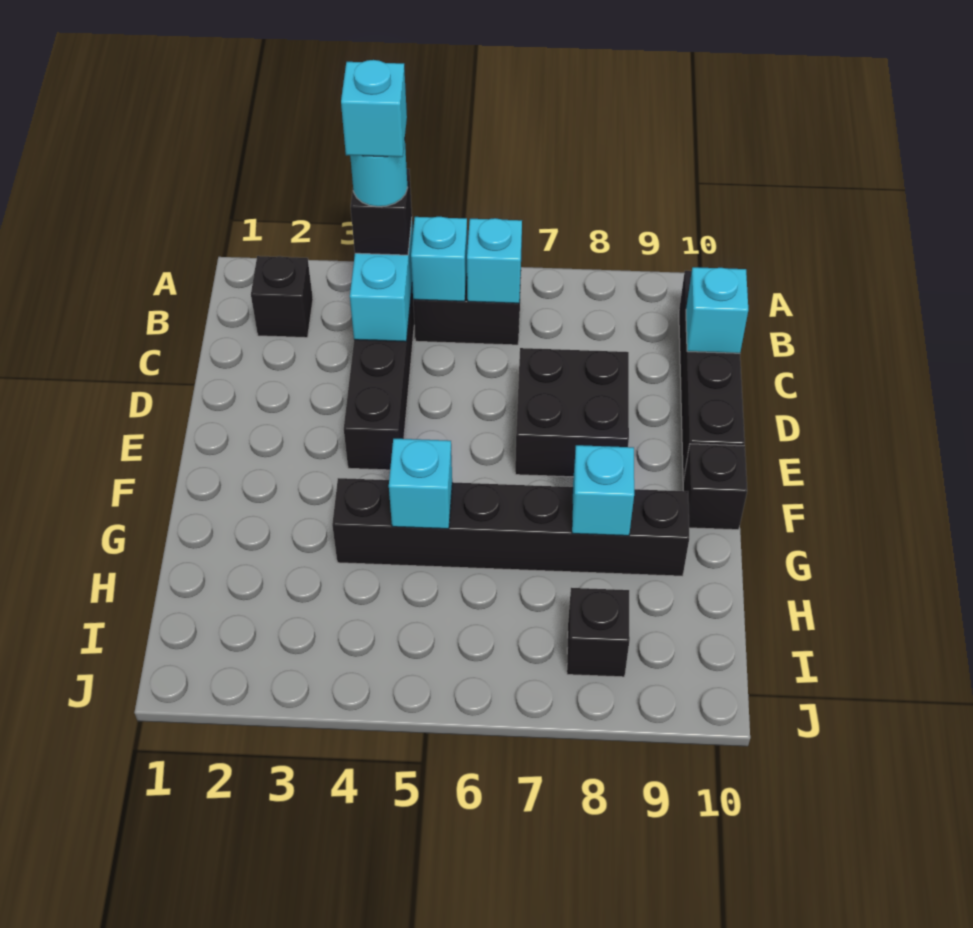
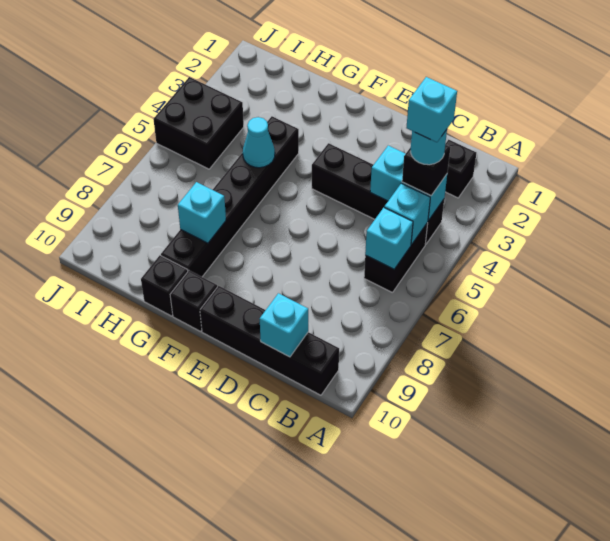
black 2x2 brick [515,348,629,477] -> black 2x2 brick moved to [153,77,244,169]
cyan 1x1 brick [389,439,452,529] -> cyan 1x1 cone [243,117,275,168]
black 1x1 brick [567,588,630,677] -> black 1x1 brick moved to [141,255,188,316]

